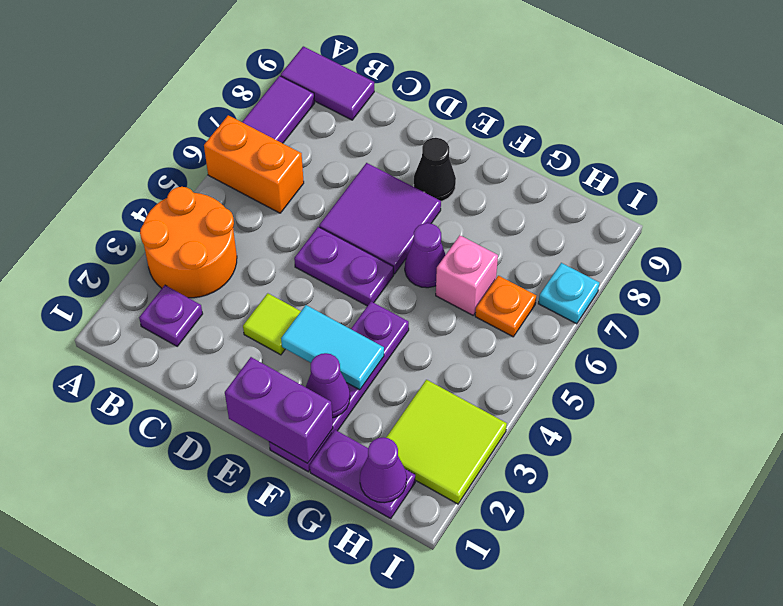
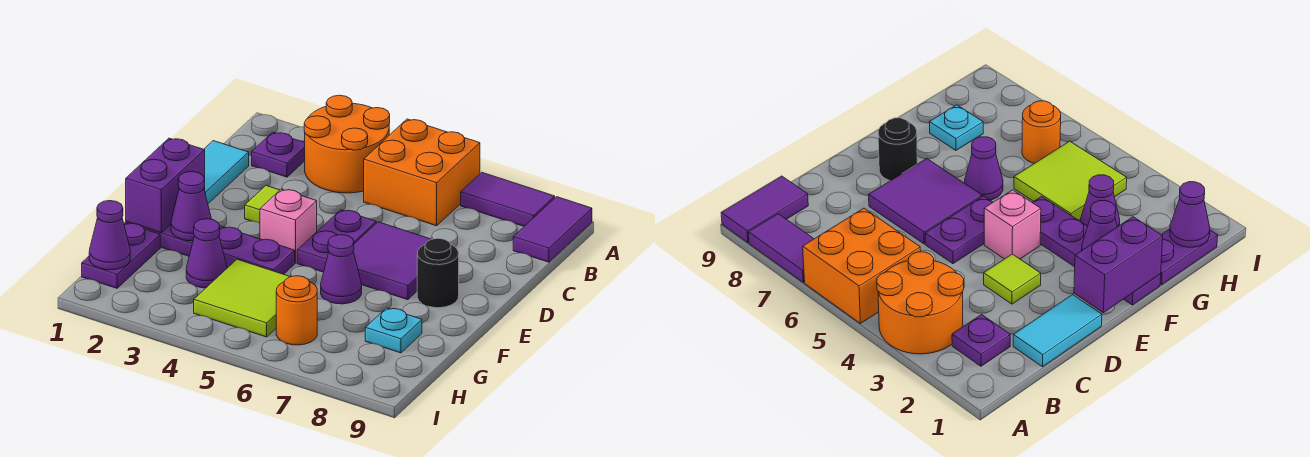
orange 1x2 brick [204,115,304,213] -> orange 2x2 brick [364,119,480,226]
cyan 1x2 tile [281,305,384,390] -> cyan 1x2 tile moved to [204,141,249,204]
black 1x1 cone [413,138,456,201] -> black 1x1 round brick [417,238,459,308]
none -> purple 1x1 cone [186,219,227,288]
pink 1x1 brick [436,236,498,315] -> pink 1x1 brick moved to [260,189,317,263]
lime 2x2 tile [386,380,507,504] -> lime 2x2 tile moved to [194,259,290,337]
orange 1x1 plate [475,276,536,337] -> orange 1x1 round brick [276,276,317,345]
cyan 1x1 plate [538,263,599,324] -> cyan 1x1 plate moved to [365,308,422,353]

